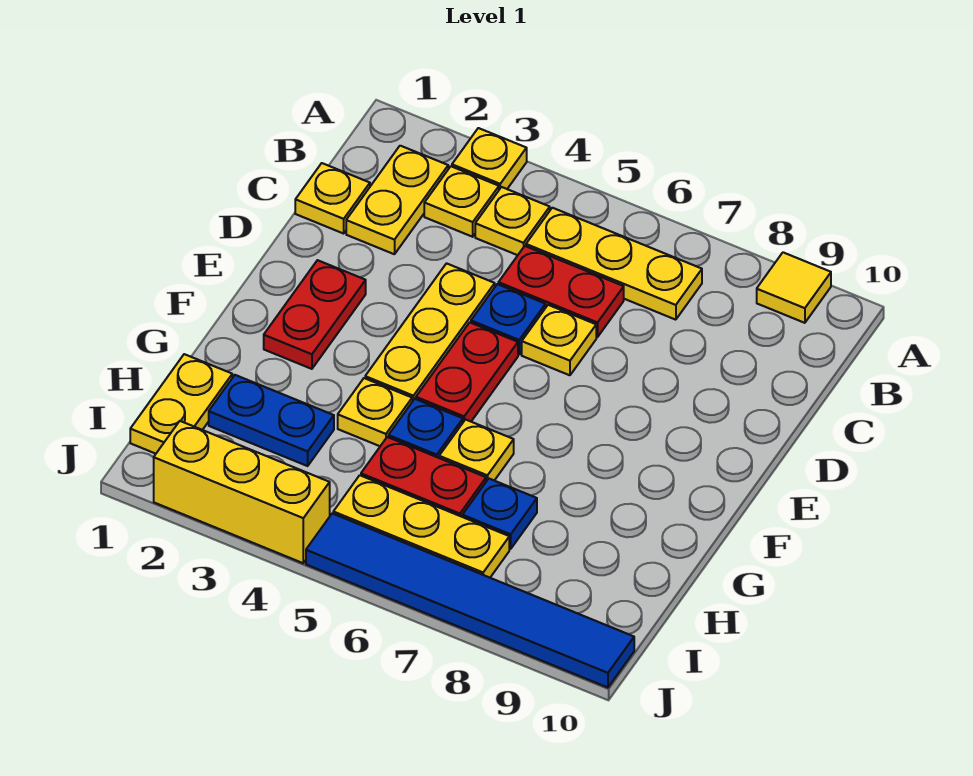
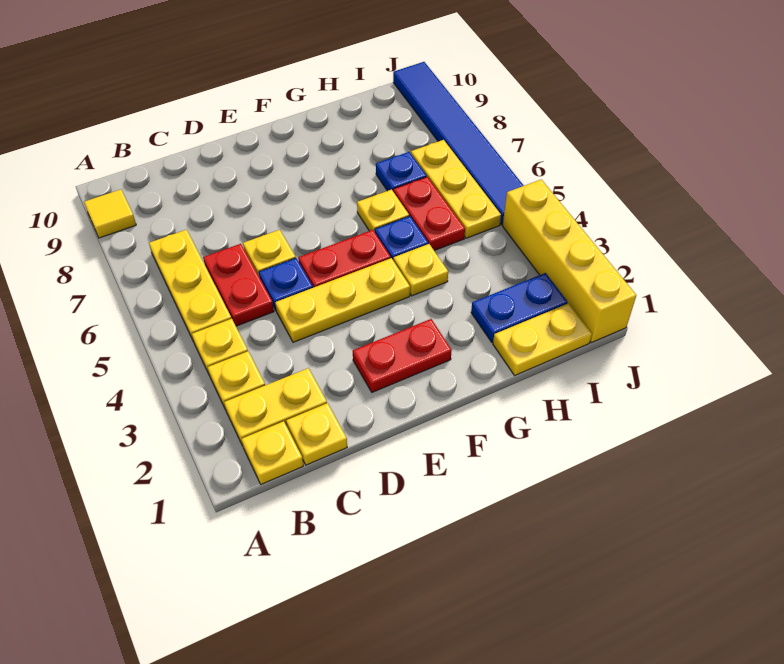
yellow 1x1 plate [452,128,527,190] -> yellow 1x1 plate moved to [241,421,303,484]
blue 1x2 plate [209,375,334,466] -> blue 1x2 plate turned to [471,273,568,342]
yellow 1x3 brick [154,421,330,563] -> yellow 1x4 brick [503,180,636,343]

